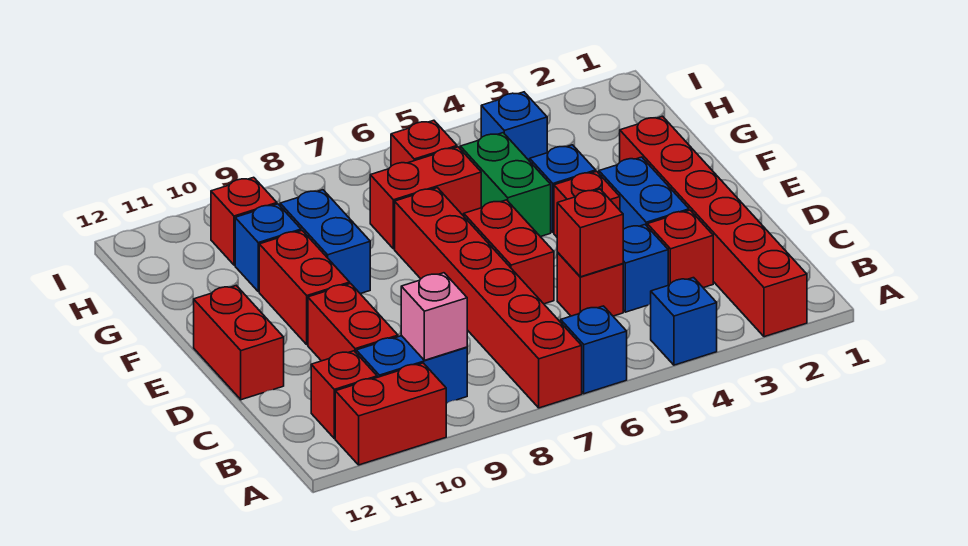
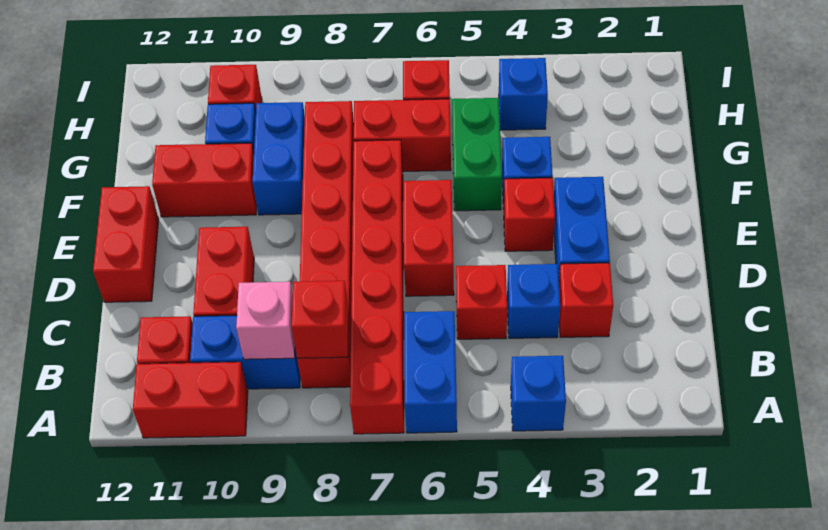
red 1x6 brick [620,116,807,337] -> red 1x6 brick moved to [297,101,354,388]
blue 1x1 brick [561,306,627,394] -> blue 1x2 brick [404,311,457,433]
red 1x1 brick [557,189,623,277] -> red 1x1 brick moved to [292,281,349,359]
red 1x2 brick [259,231,350,345] -> red 1x2 brick turned to [152,143,257,217]

